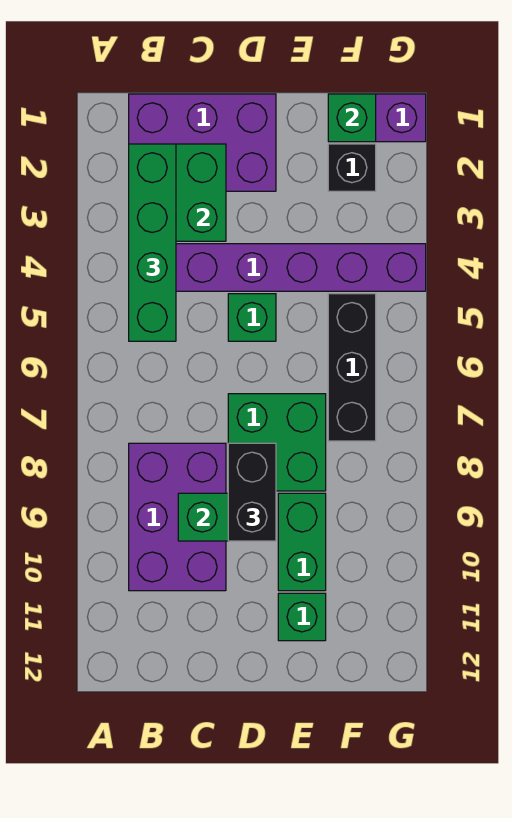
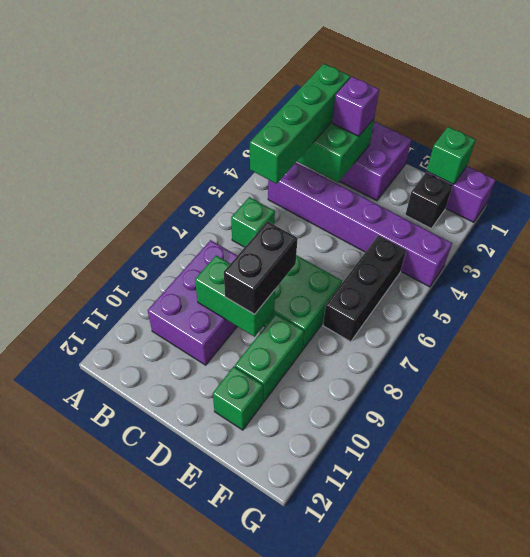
none -> purple 1x1 brick [332,77,379,136]
green 1x1 brick [228,294,276,341] -> green 1x1 brick moved to [231,197,275,247]

